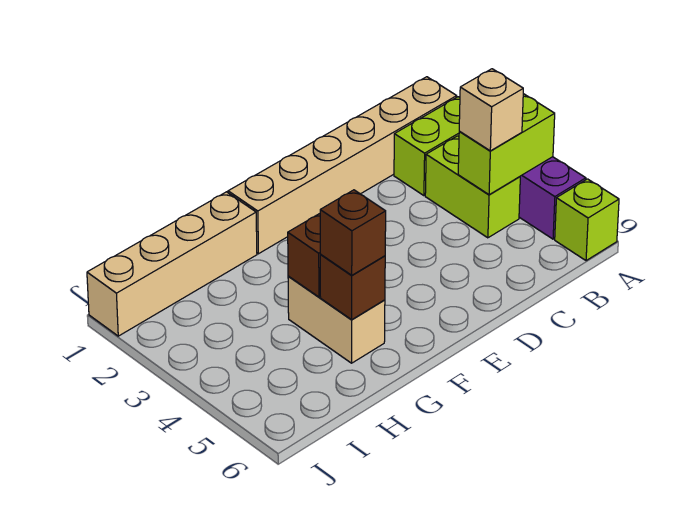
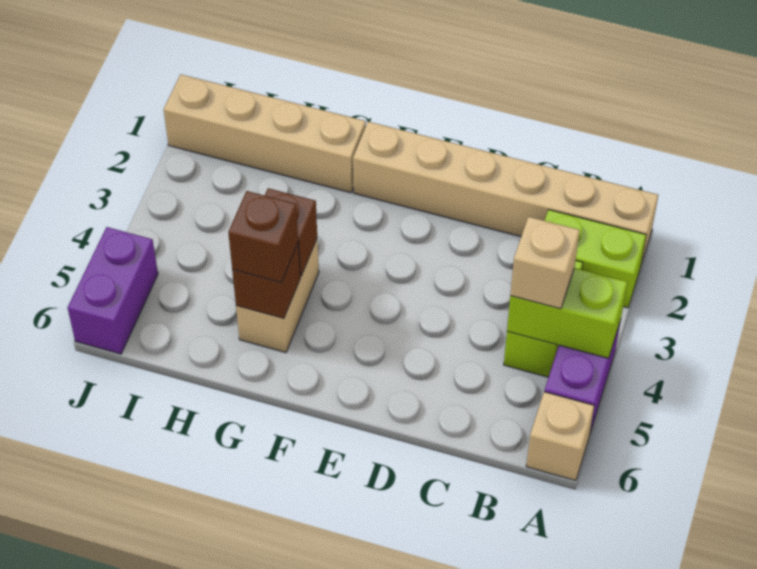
lime 1x1 brick [555,179,619,261] -> tan 1x1 brick [526,392,594,481]
none -> purple 1x2 brick [68,227,158,354]

